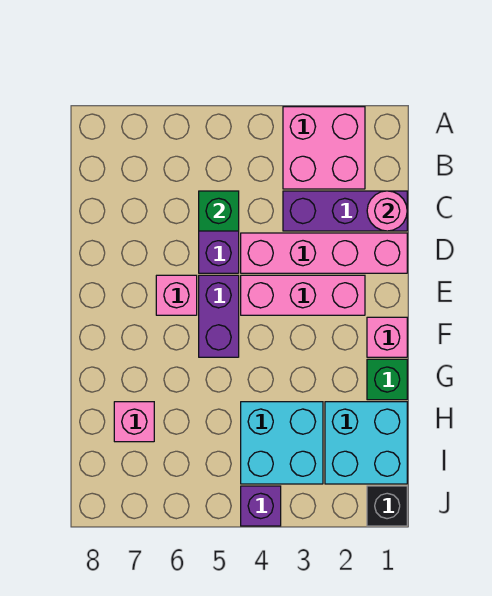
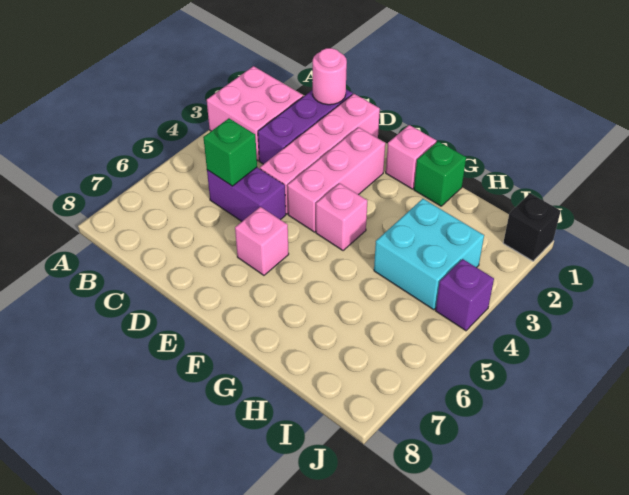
purple 1x2 brick [199,275,239,357] -> none
cyan 2x2 brick [325,402,407,484] -> none
pink 1x1 brick [114,402,154,442] -> pink 1x1 brick moved to [316,183,367,251]

